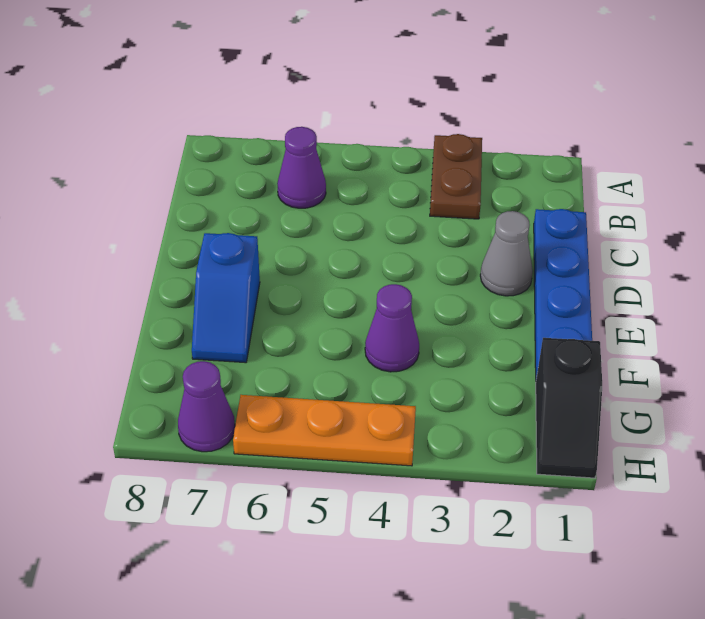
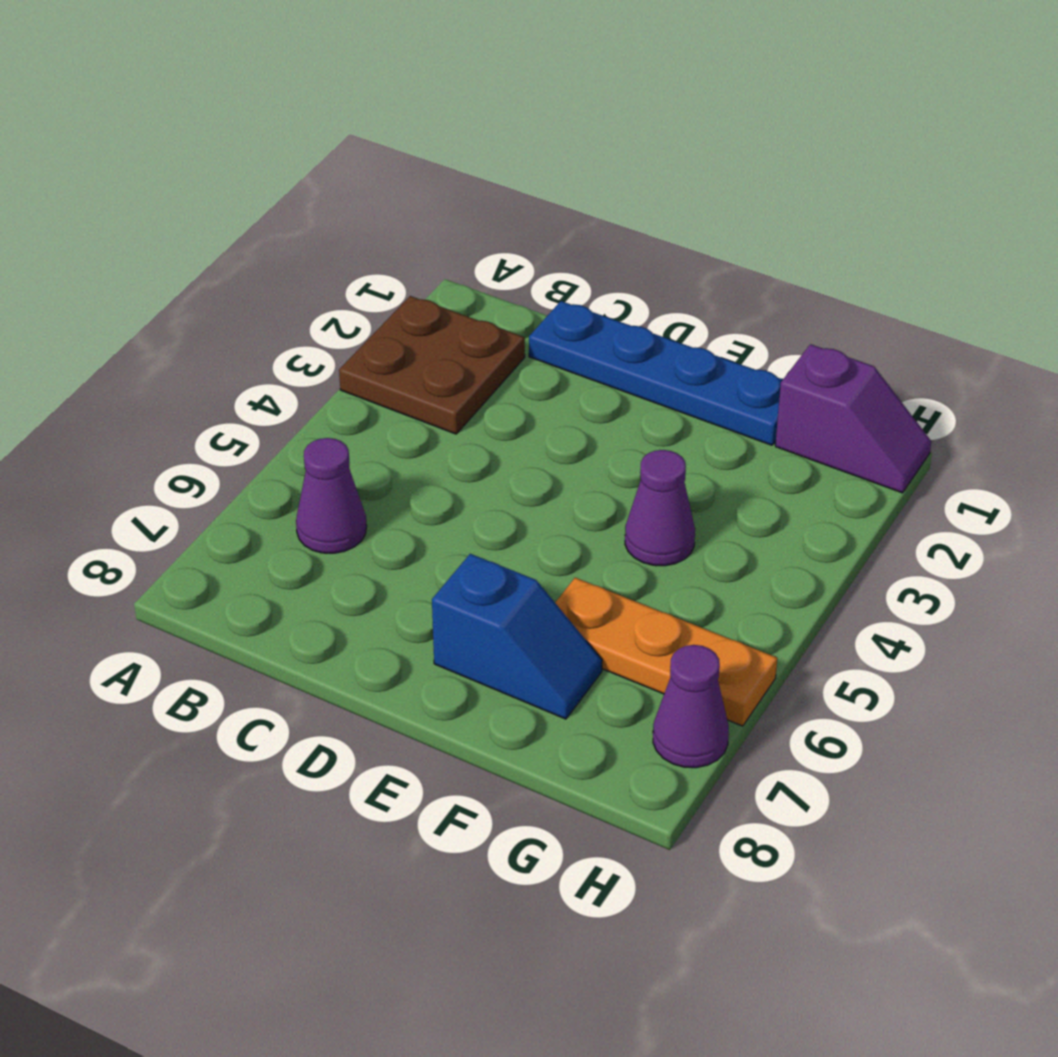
brown 1x2 plate [430,134,482,219] -> brown 2x2 plate [339,296,525,434]
grey 1x1 cone [480,211,533,296] -> none
black 1x2 slope [536,338,602,478] -> purple 1x2 slope [775,344,931,493]
orange 1x3 plate [233,395,416,466] -> orange 1x3 plate turned to [555,578,777,726]

